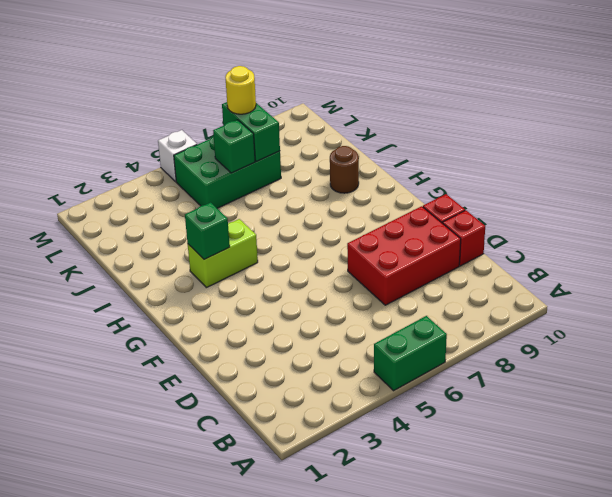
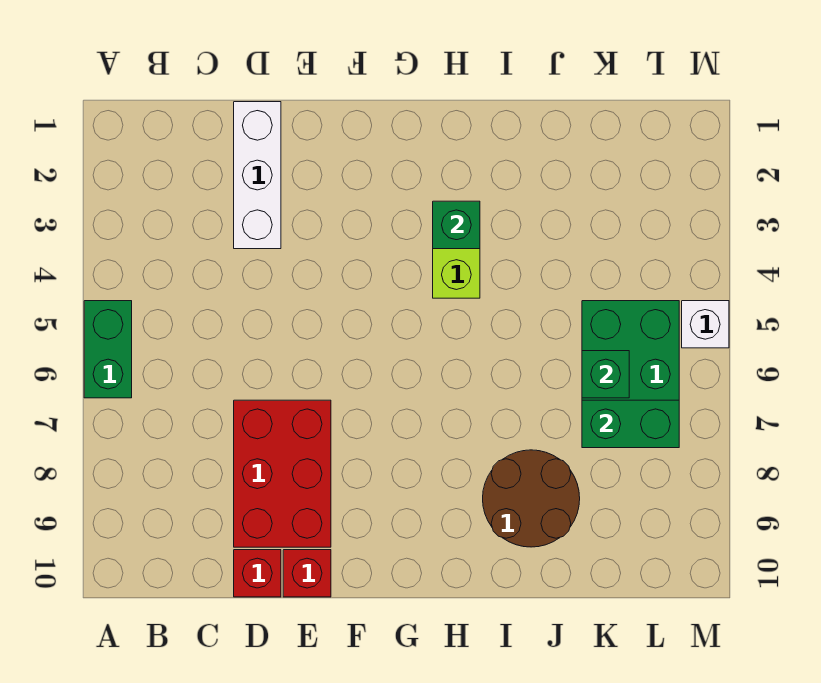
none -> white 1x3 brick [234,102,281,249]
brown 1x1 round brick [330,146,359,193] -> brown 2x2 round brick [483,450,580,547]
yellow 1x1 round brick [225,66,256,114] -> none

